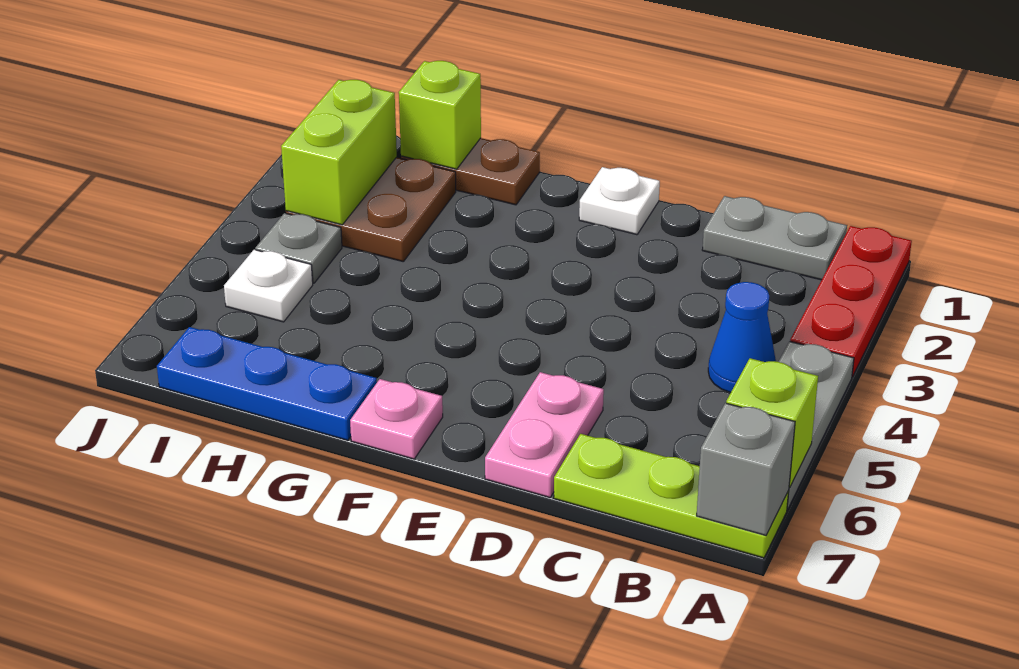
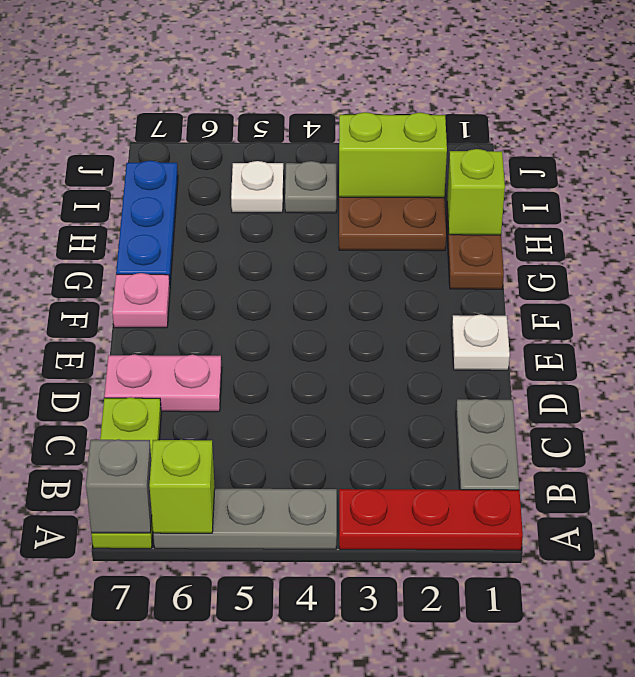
blue 1x1 cone [708,282,776,393] -> none

